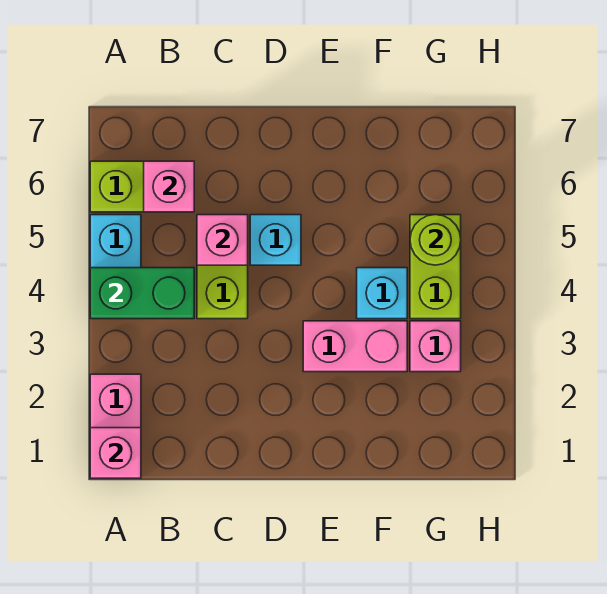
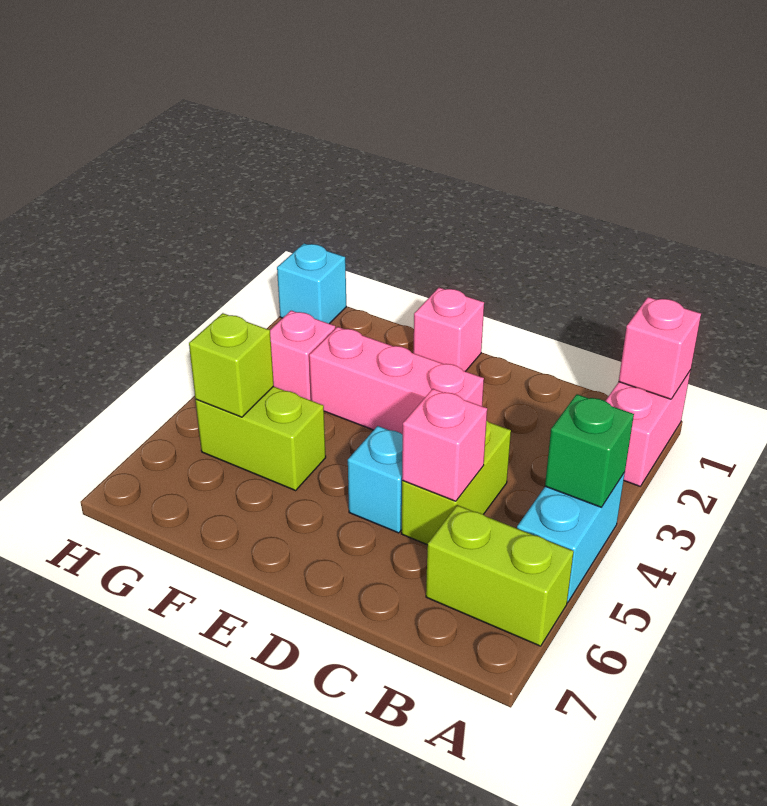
green 1x2 brick [90,268,194,319] -> green 1x1 brick [545,394,634,507]
pink 1x1 brick [144,161,194,212] -> pink 1x1 brick moved to [413,288,484,372]
pink 1x2 brick [303,321,407,372] -> pink 1x3 brick [309,327,484,435]
cyan 1x1 brick [357,268,407,319] -> cyan 1x1 brick moved to [277,244,346,324]
lime 1x2 brick [410,215,461,319] -> lime 1x2 brick turned to [196,386,326,490]
lime 1x1 round brick [410,215,461,265] -> lime 1x1 brick [189,313,274,417]

